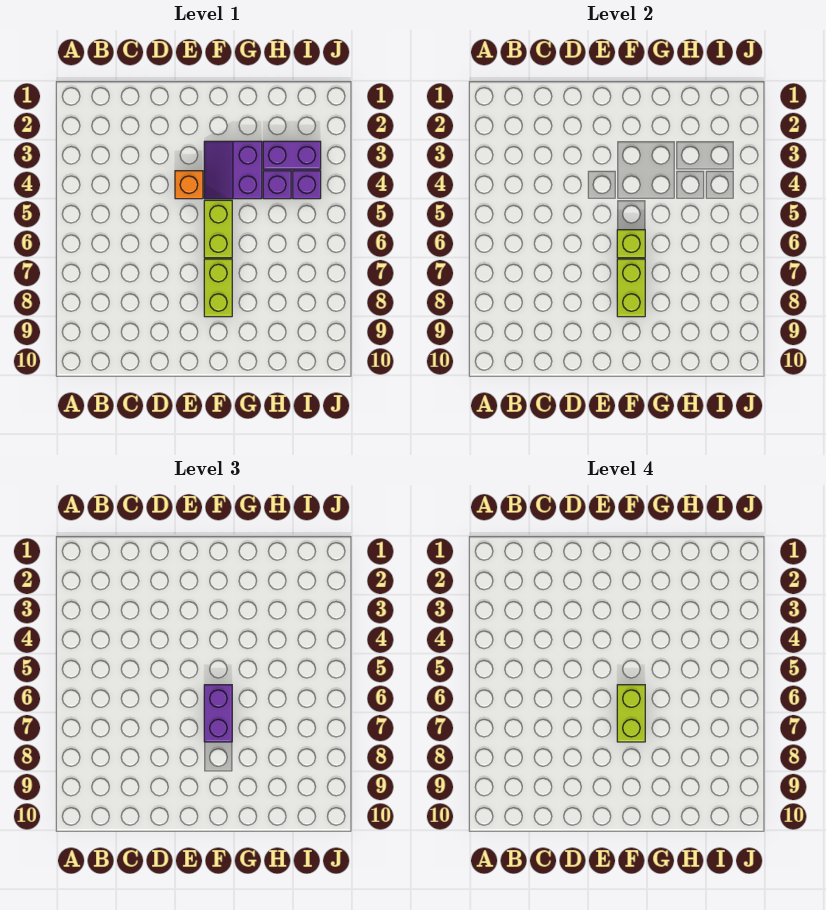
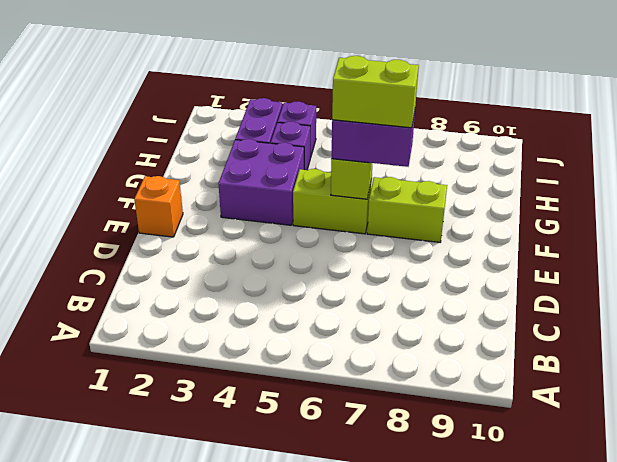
orange 1x1 brick [175,171,203,199] -> orange 1x1 brick moved to [134,176,183,237]
purple 2x2 slope [204,141,262,199] -> purple 2x2 brick [218,139,304,225]
lime 1x2 brick [617,259,645,317] -> none

